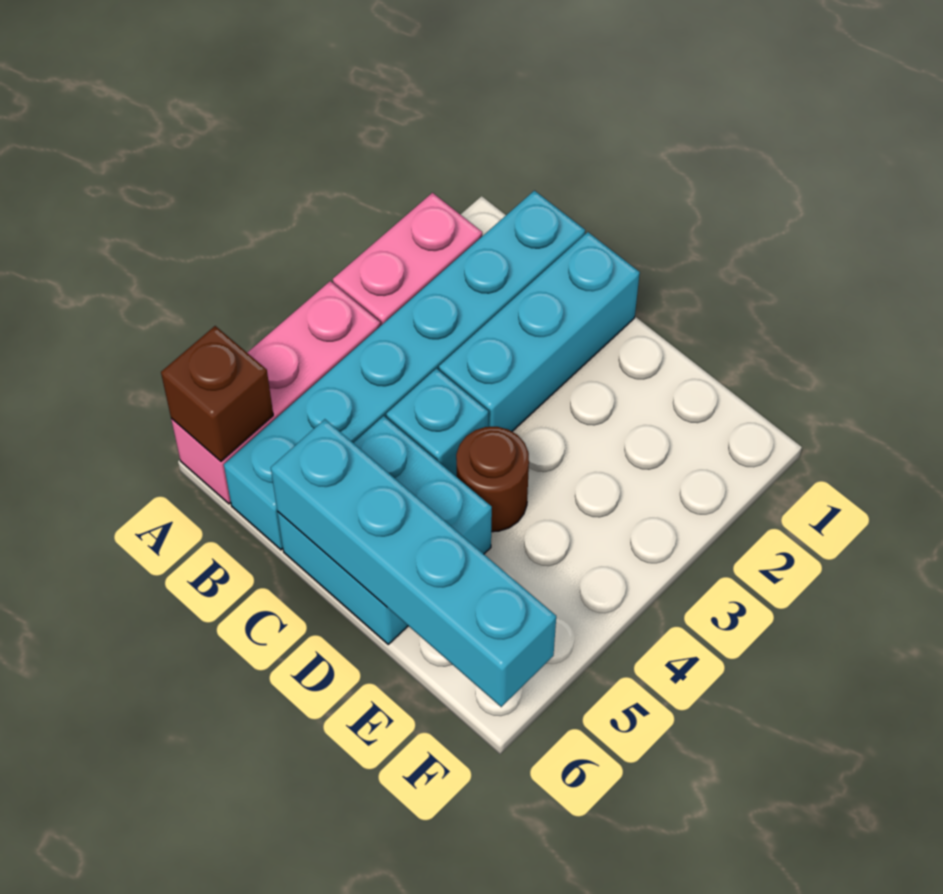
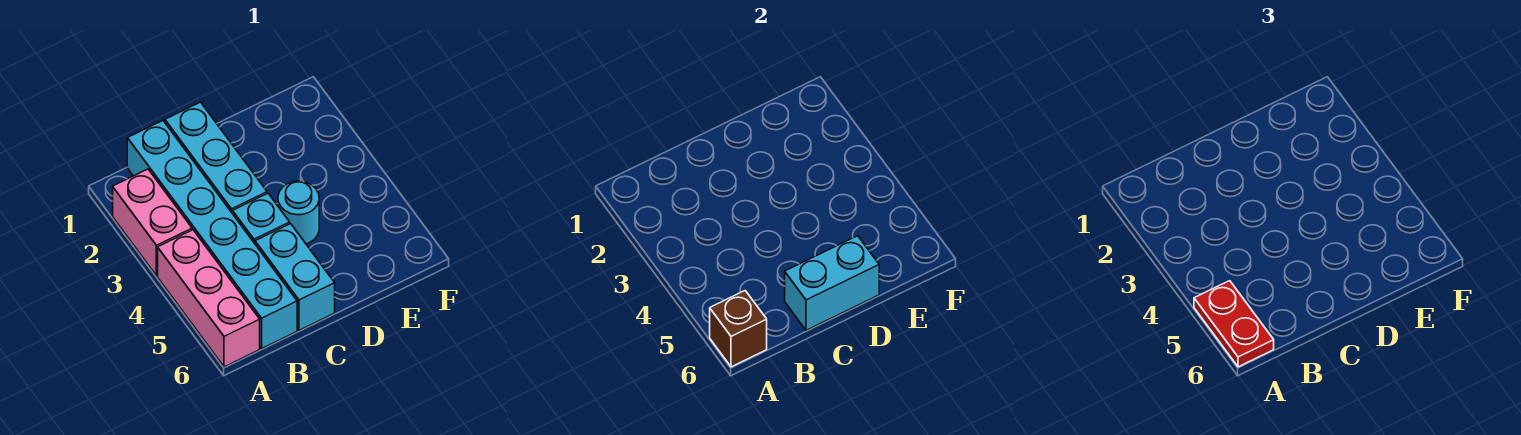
none -> red 1x2 plate [1194,281,1274,367]
cyan 2x2 brick [278,416,492,644] -> cyan 1x2 brick [255,224,335,330]
cyan 1x4 brick [271,419,556,707] -> cyan 1x2 brick [785,236,879,330]
brown 1x1 round brick [456,427,529,532] -> cyan 1x1 round brick [278,181,319,244]

